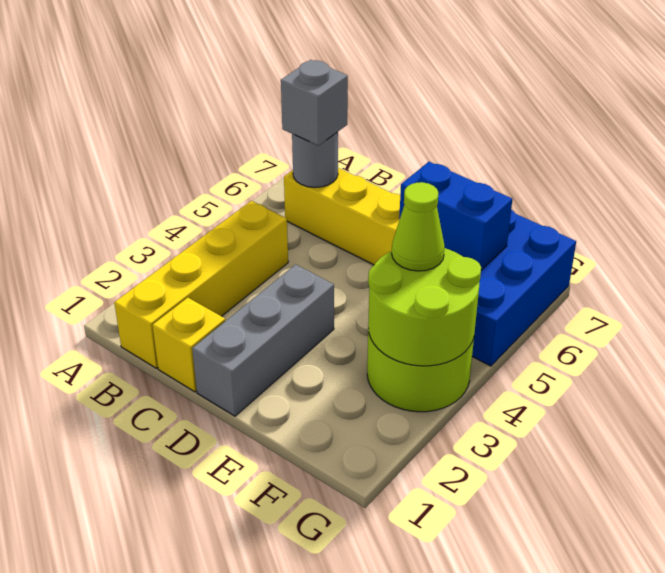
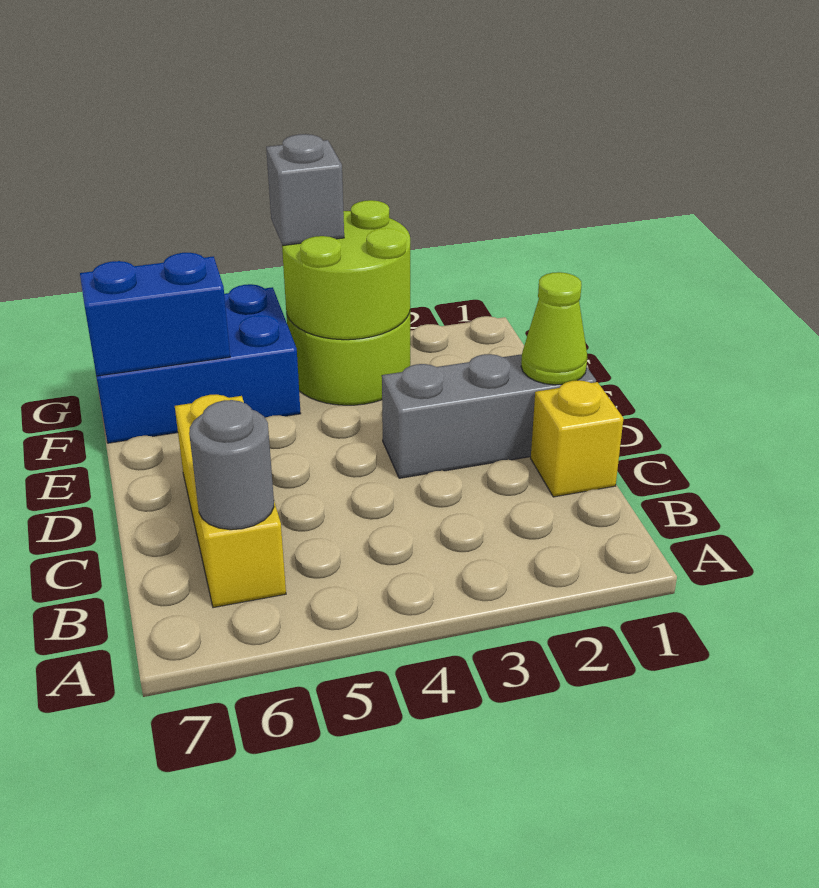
yellow 1x4 brick [114,201,288,368] -> none
grey 1x1 brick [281,60,348,146] -> grey 1x1 brick moved to [266,134,344,246]
blue 1x2 brick [399,162,512,270] -> blue 1x2 brick turned to [80,253,230,376]
lime 1x1 cone [392,182,445,271] -> lime 1x1 cone moved to [521,272,587,385]

